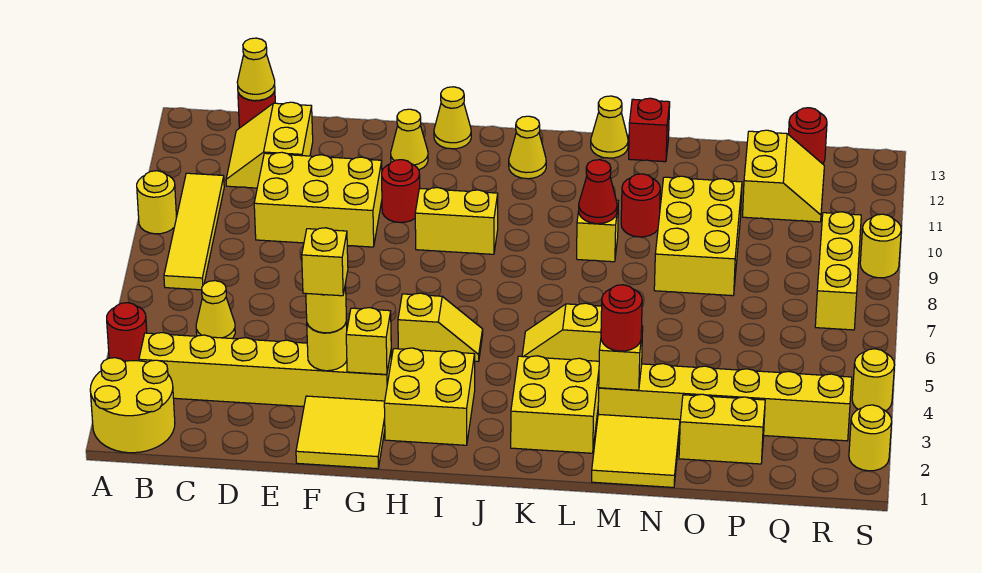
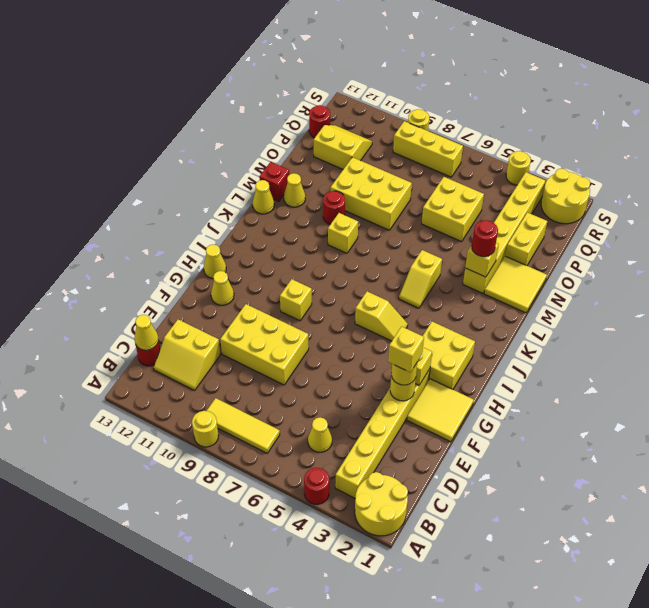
yellow 1x4 tile [164,173,224,290] -> yellow 1x3 tile [207,398,280,453]
yellow 2x3 brick [254,152,382,247] -> yellow 2x3 brick turned to [220,304,309,385]
red 1x1 round brick [382,160,420,222] -> none
yellow 1x2 slope [398,293,483,362] -> yellow 1x2 slope turned to [355,291,408,341]
yellow 1x2 brick [415,188,498,254] -> yellow 1x1 brick [280,279,312,321]
yellow 1x1 cone [509,116,546,179] -> yellow 1x1 cone moved to [284,173,305,207]
yellow 2x2 brick [511,356,599,453] -> yellow 2x2 brick moved to [422,177,484,242]
red 1x1 cone [579,160,617,224] -> none
yellow 1x1 round brick [849,405,892,471] -> yellow 2x2 round brick [541,168,590,224]

